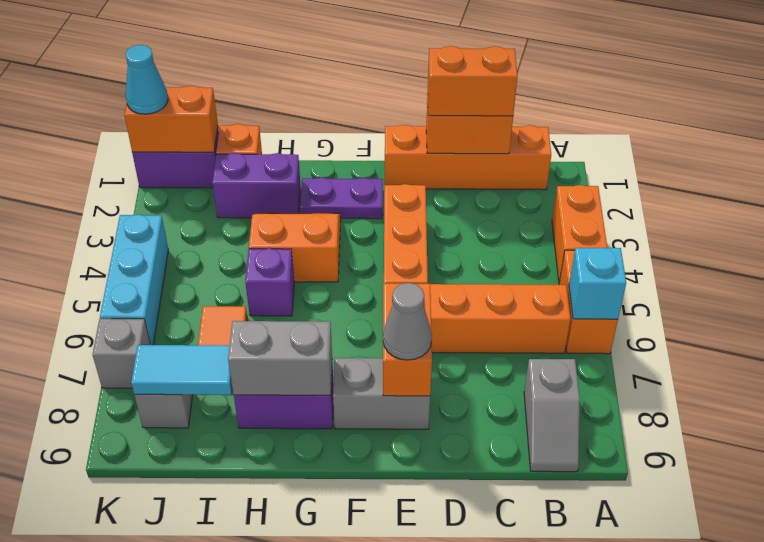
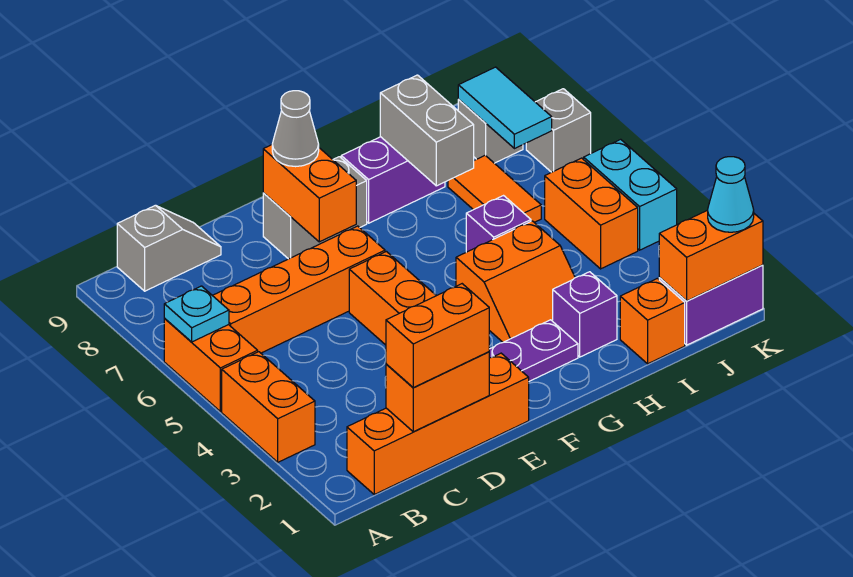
cyan 1x1 brick [569,247,626,319] -> cyan 1x1 plate [164,286,229,342]
grey 1x2 slope [524,359,580,472] -> grey 1x2 slope turned to [117,205,221,291]
grey 1x2 brick [228,321,332,395] -> grey 1x2 brick turned to [380,75,474,186]
purple 1x2 brick [212,153,301,218] -> purple 1x1 brick [553,272,617,357]
cyan 1x2 tile [131,345,232,395] -> cyan 1x2 tile turned to [458,67,552,149]
none -> orange 1x2 brick [545,158,638,269]
cyan 1x3 brick [100,214,168,345] -> cyan 1x2 brick [584,139,677,250]

